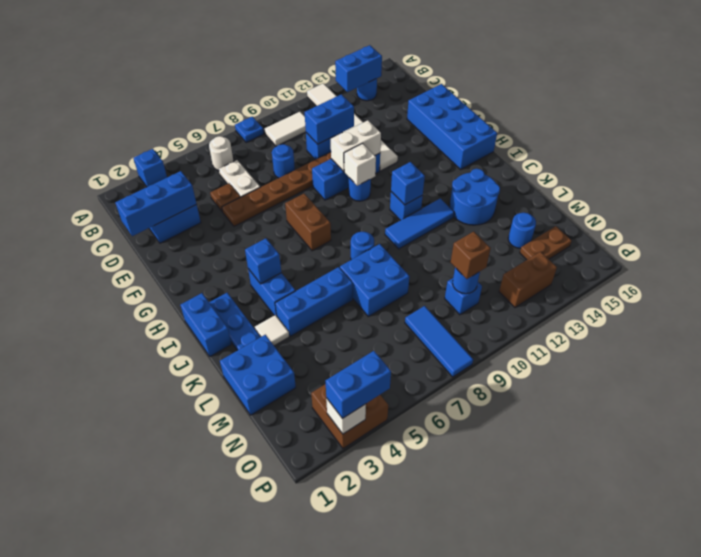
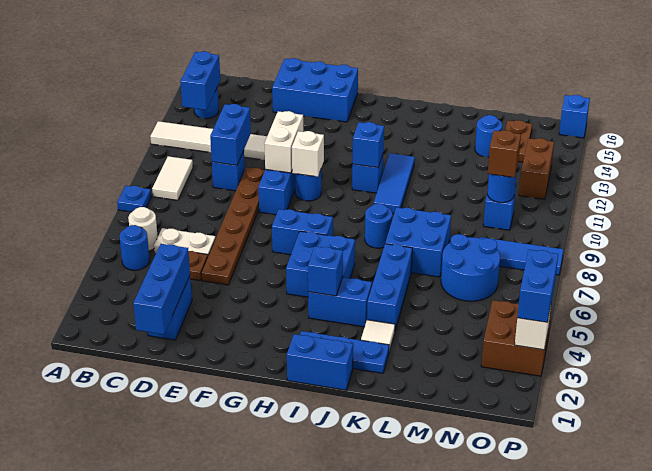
blue 1x1 brick [134,149,167,187] -> blue 1x1 brick moved to [559,95,590,138]
blue 1x1 round brick [272,144,295,178] -> blue 1x1 round brick moved to [119,225,150,270]
blue 2x4 brick [407,84,497,169] -> blue 2x3 brick [272,58,358,122]
brown 1x2 brick [285,194,331,251] -> blue 1x2 brick [272,209,333,255]
blue 2x2 round brick [450,169,500,225] -> blue 2x2 round brick moved to [441,234,500,301]
blue 2x2 brick [220,335,296,415] -> blue 2x2 brick moved to [286,231,355,297]

